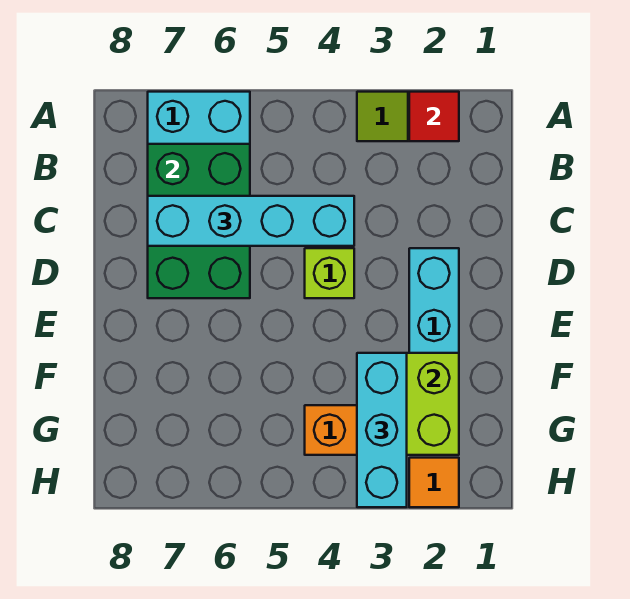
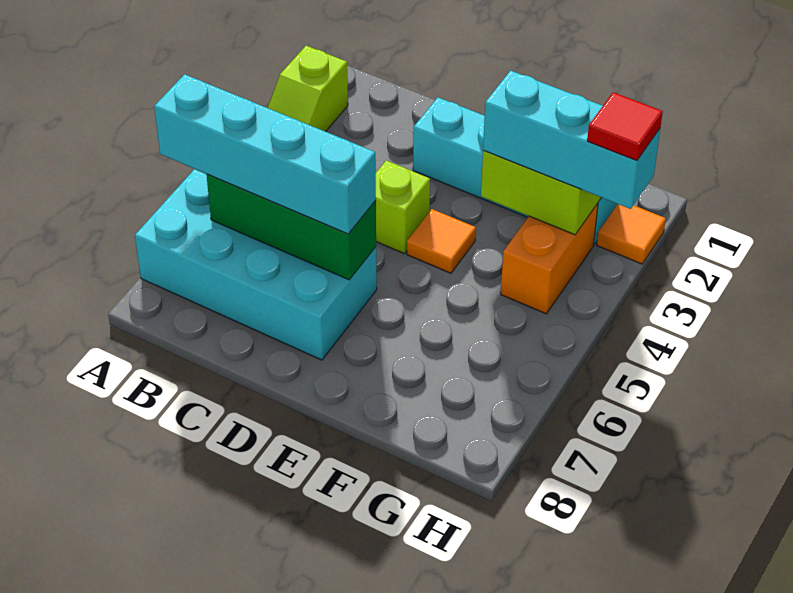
red 1x1 tile [409,92,459,141] -> red 1x1 tile moved to [587,92,663,161]
green 2x3 brick [148,144,250,298] -> green 1x3 brick [207,174,376,280]
cyan 1x4 brick [148,196,354,246] -> cyan 1x4 brick turned to [154,74,376,234]
none -> orange 1x1 tile [407,209,476,273]

